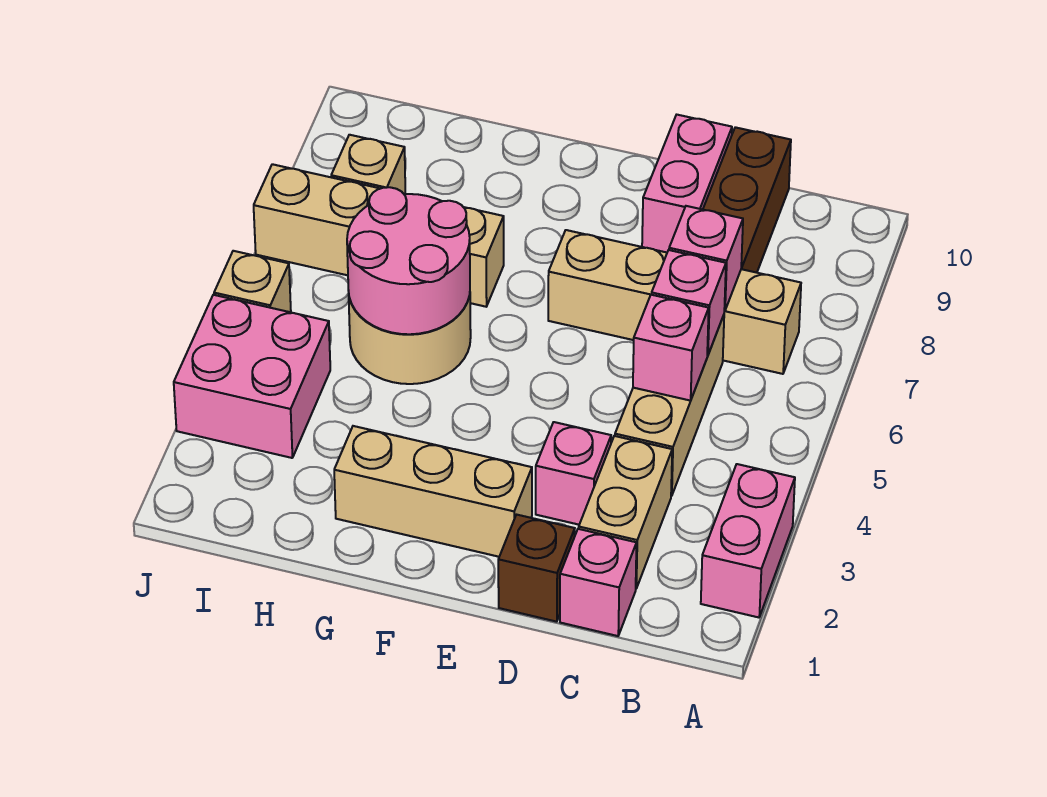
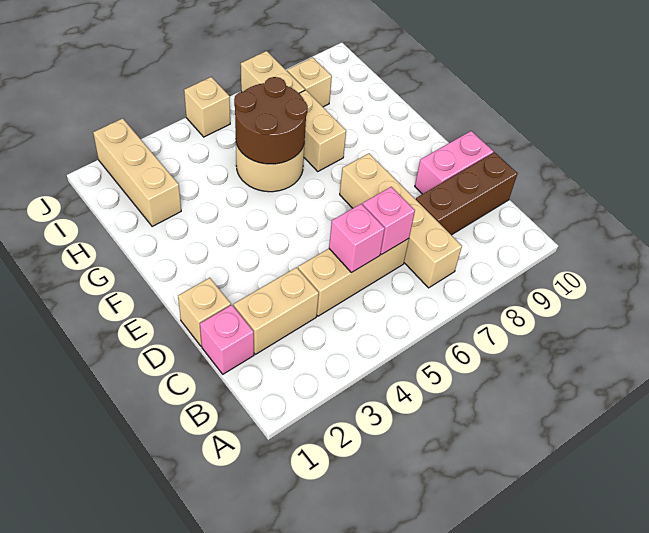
pink 1x2 brick [701,464,795,617] -> none
pink 1x1 brick [669,206,743,311] -> none
brown 1x1 brick [498,515,575,622] -> tan 1x1 brick [178,278,231,346]
pink 1x1 brick [536,422,611,525] -> none
tan 1x3 brick [334,426,532,557] -> tan 1x3 brick moved to [93,118,181,226]
pink 2x2 round brick [347,187,470,334] -> brown 2x2 round brick [234,77,308,164]
pink 2x2 brick [174,295,330,458] -> none

